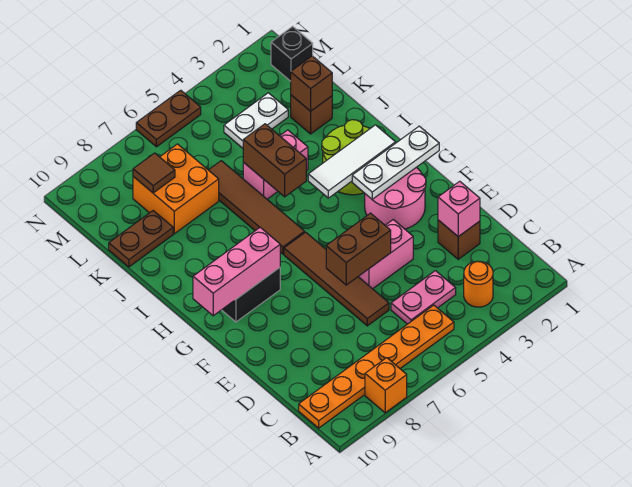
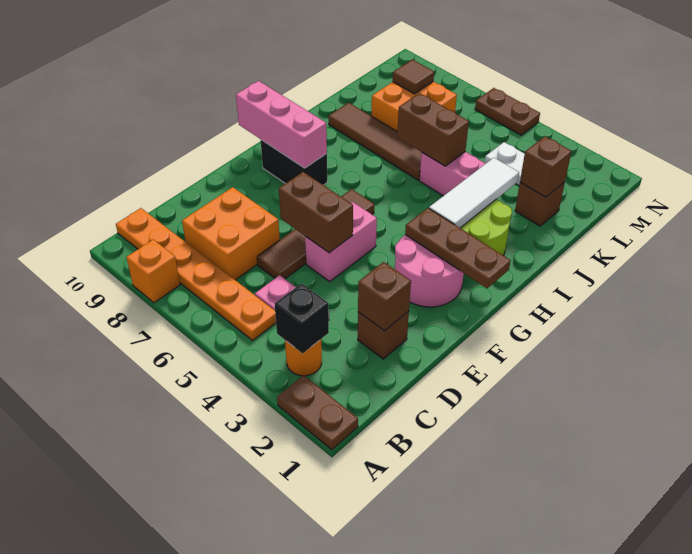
none -> orange 2x2 brick [182,187,280,280]
pink 1x1 brick [438,181,480,237] -> brown 1x1 brick [358,262,411,331]
pink 1x2 brick [358,220,413,289] -> pink 1x2 brick turned to [305,202,377,281]
white 1x3 plate [352,126,439,199] -> brown 1x3 plate [405,208,511,288]
white 1x3 tile [308,125,396,198] -> white 1x3 tile turned to [429,158,519,228]
brown 1x4 tile [209,161,305,254] -> brown 1x4 tile turned to [329,103,421,180]
brown 1x2 brick [243,124,306,197] -> brown 1x2 brick turned to [397,93,469,166]
brown 1x2 plate [109,211,173,267] -> brown 1x2 plate moved to [277,375,358,450]
black 1x1 brick [271,26,313,81] -> black 1x1 brick moved to [275,283,329,353]

